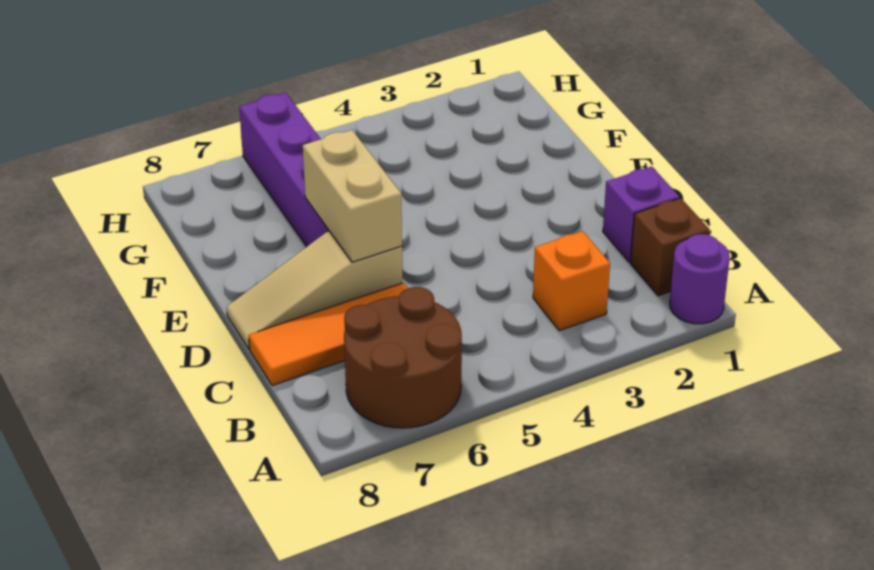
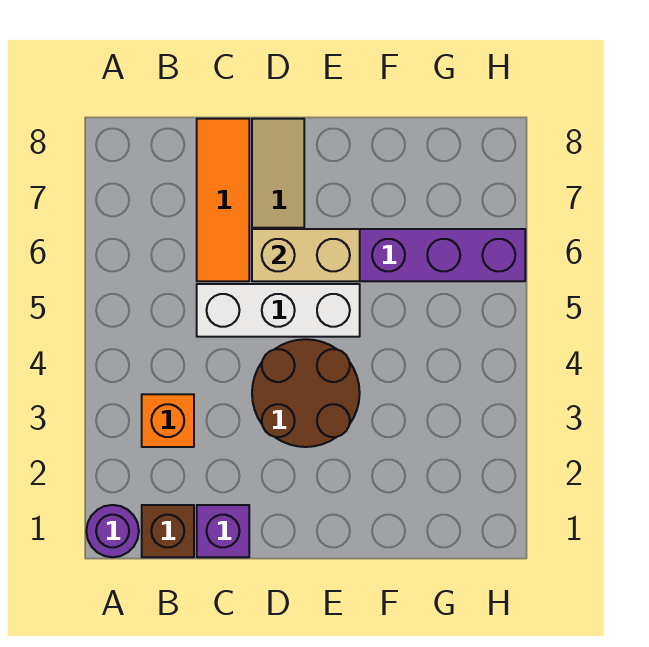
brown 2x2 round brick [344,287,462,428] -> brown 2x2 round brick moved to [252,339,360,447]
none -> white 1x3 brick [197,284,360,337]

